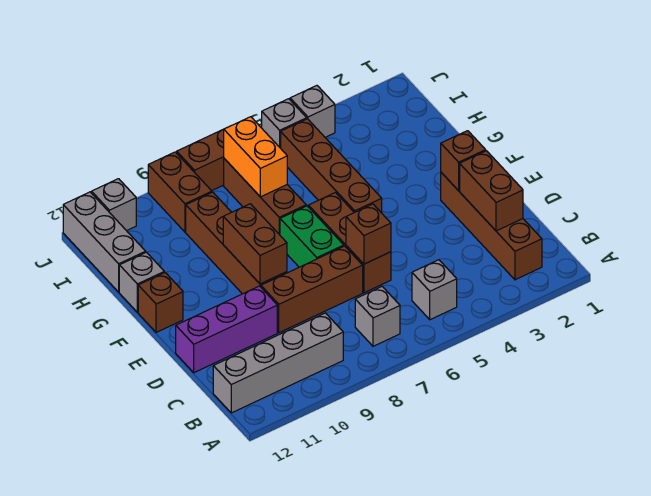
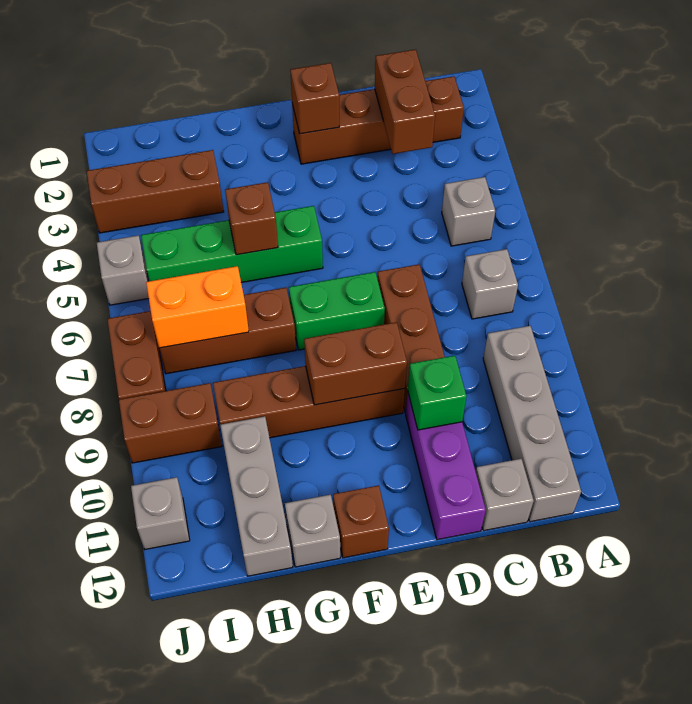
brown 1x2 brick [460,151,523,231] -> brown 1x2 brick turned to [375,49,435,154]
brown 1x3 brick [308,193,391,293] -> brown 1x3 brick moved to [87,150,224,233]
brown 1x1 brick [346,204,391,264] -> brown 1x1 brick moved to [225,182,278,255]
none -> green 1x1 brick [408,356,467,430]
brown 1x4 brick [281,119,382,213] -> green 1x4 brick [141,206,323,282]
grey 1x3 brick [63,192,146,292] -> grey 1x3 brick turned to [220,416,293,576]
grey 1x1 brick [290,86,335,137] -> grey 1x1 brick moved to [476,459,534,531]

